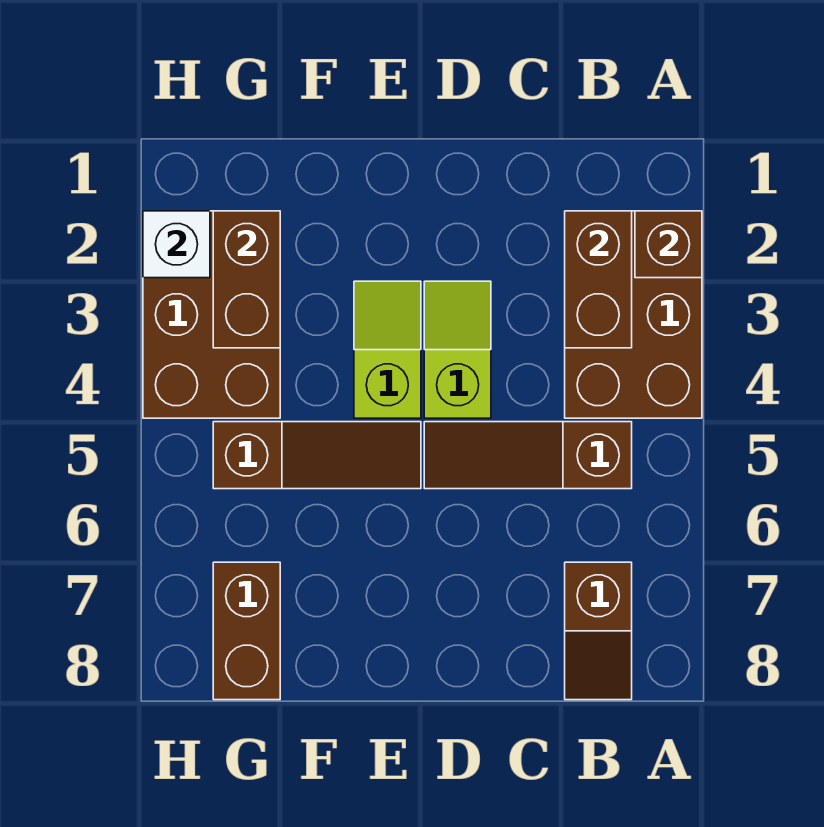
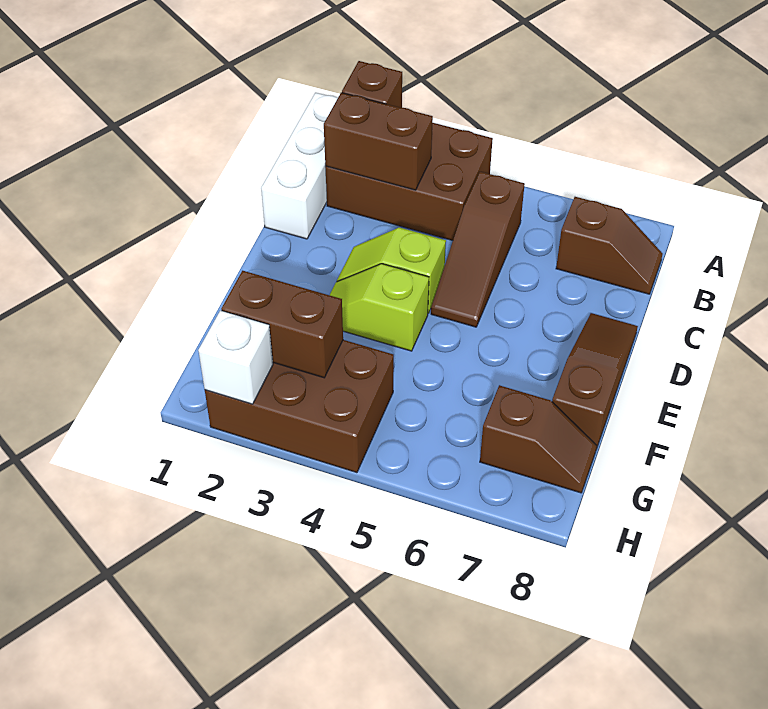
none -> white 1x3 brick [261,93,338,239]
brown 1x3 slope [213,422,421,489] -> brown 1x3 slope moved to [552,313,638,449]
brown 1x2 brick [213,562,280,700] -> brown 1x2 slope [480,385,597,493]

